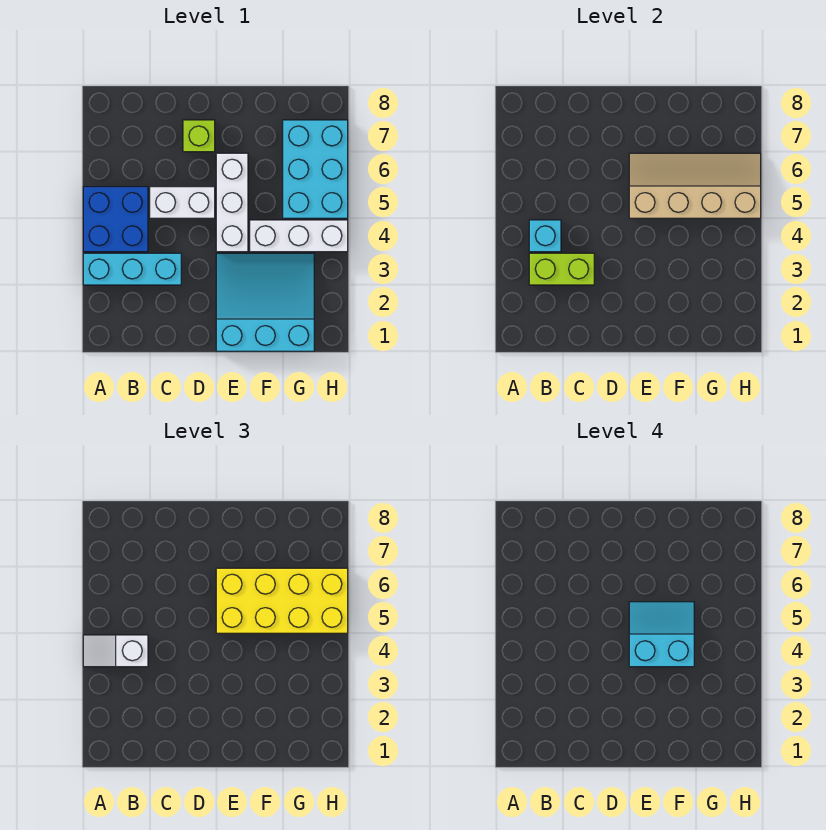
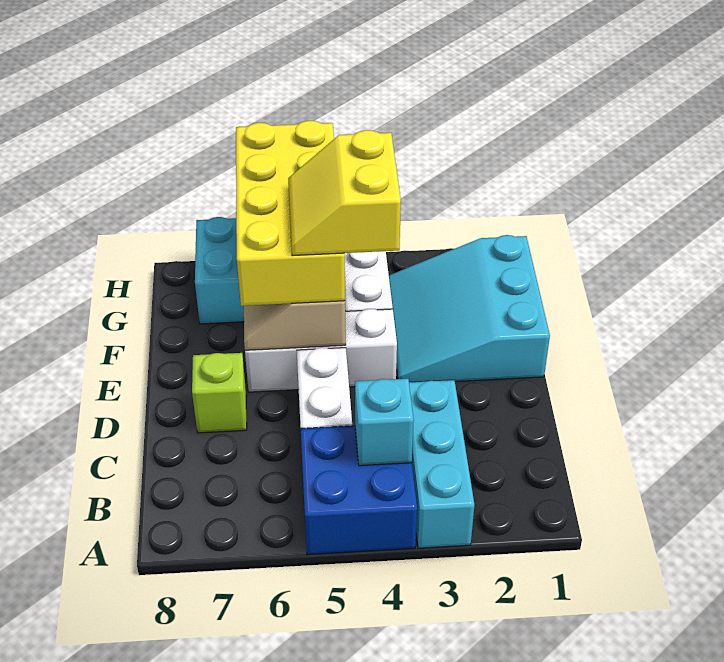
white 1x2 slope [83,635,148,667] -> none
lime 1x2 brick [529,253,594,285] -> none
cyan 2x2 slope [629,602,694,667] -> yellow 2x2 slope [288,130,401,256]

